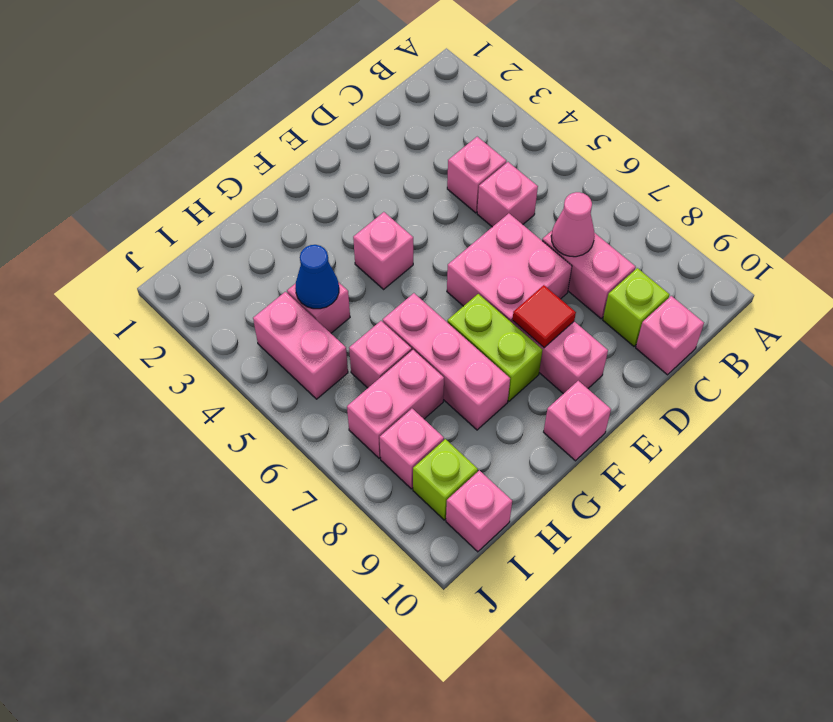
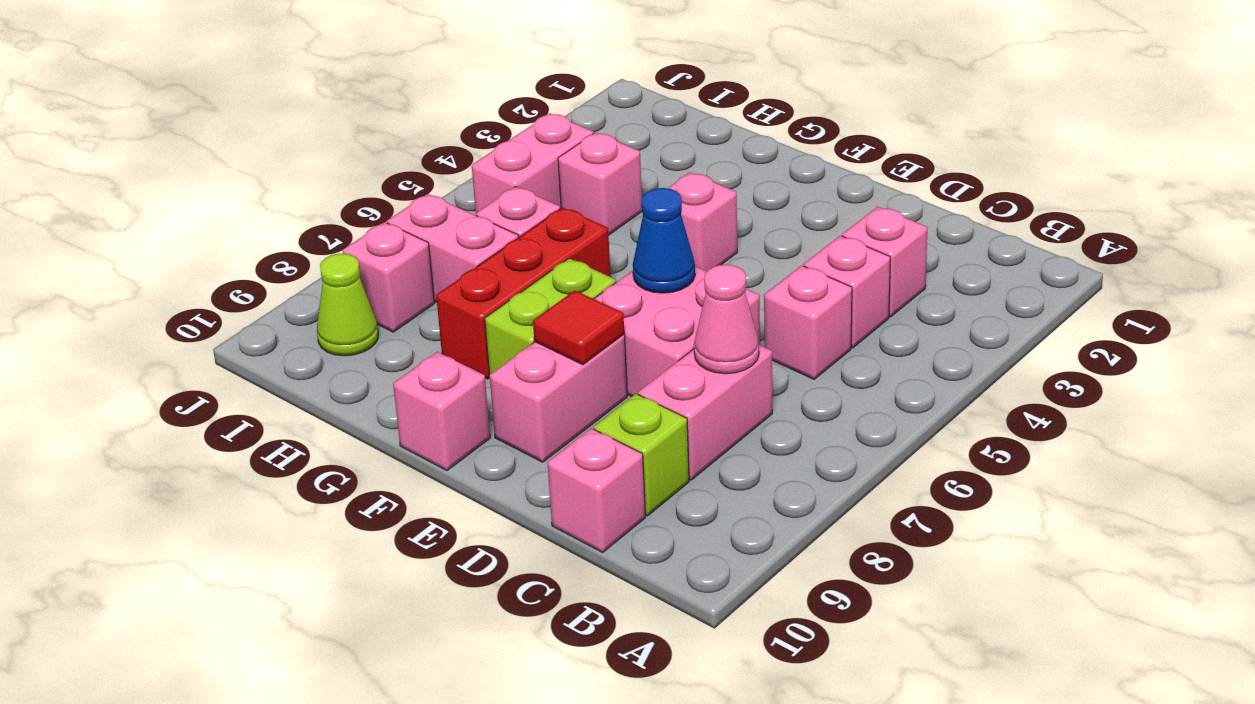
pink 1x3 brick [383,293,510,430] -> red 1x3 brick [436,207,611,379]
blue 1x1 cone [295,245,339,309] -> blue 1x1 cone moved to [633,188,695,293]
lime 1x1 brick [413,439,478,520] -> lime 1x1 cone [317,254,378,356]
pink 1x1 brick [446,470,512,552] -> pink 1x1 brick moved to [842,207,928,317]

